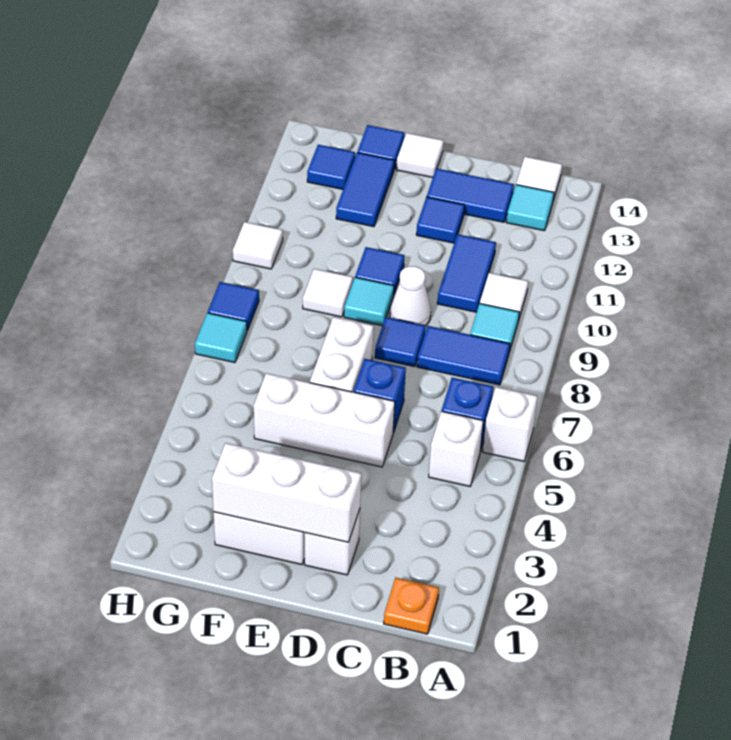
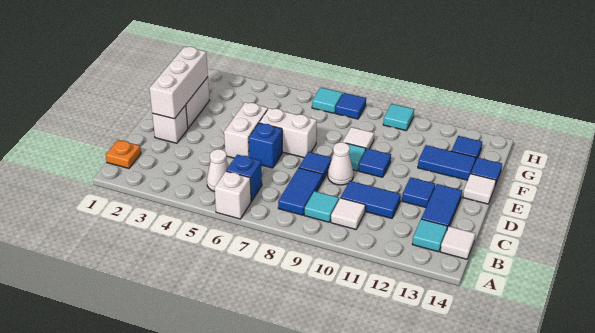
white 1x1 brick [429,411,483,486] -> white 1x1 cone [207,149,229,192]
white 1x3 brick [254,373,395,467] -> white 1x2 brick [224,102,268,158]
white 1x1 tile [233,222,283,269] -> cyan 1x1 tile [383,104,414,130]

